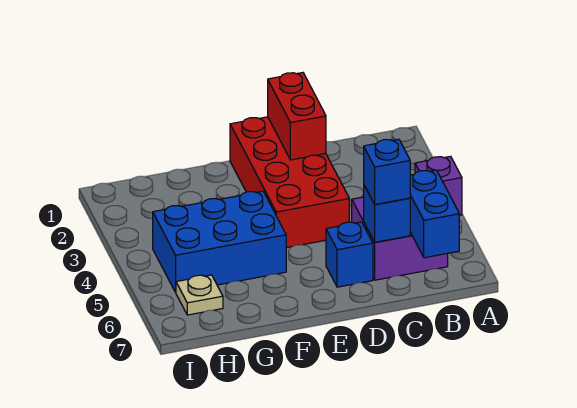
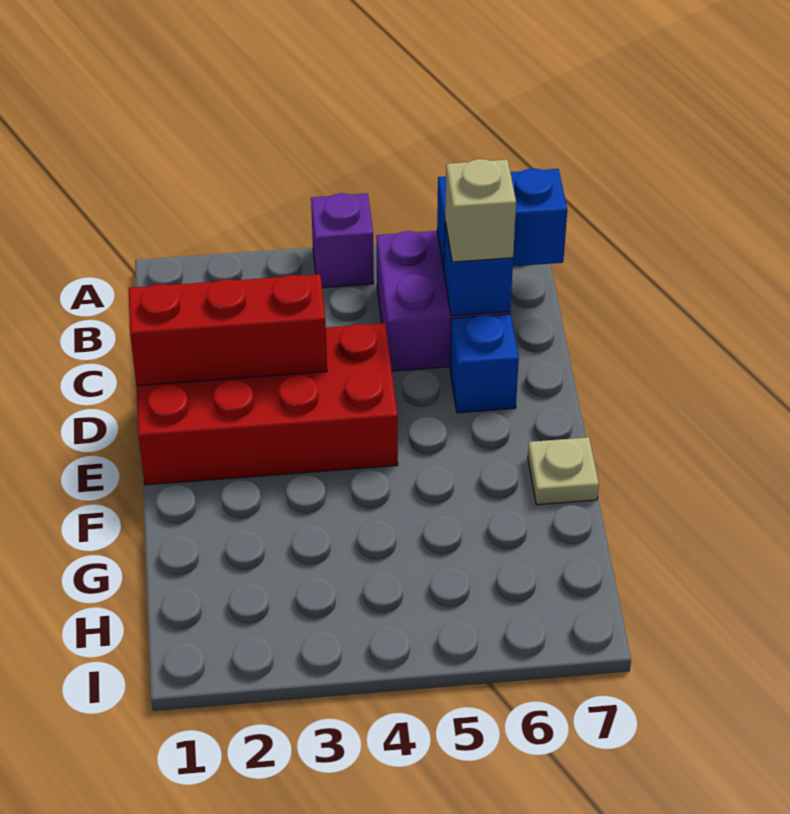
blue 1x1 brick [364,139,410,204] -> tan 1x1 brick [445,159,516,262]
red 1x2 brick [268,73,326,160] -> red 1x3 brick [128,274,327,386]
blue 2x3 brick [153,191,286,292] -> none
tan 1x1 plate [176,275,223,315] -> tan 1x1 plate moved to [528,437,599,505]

